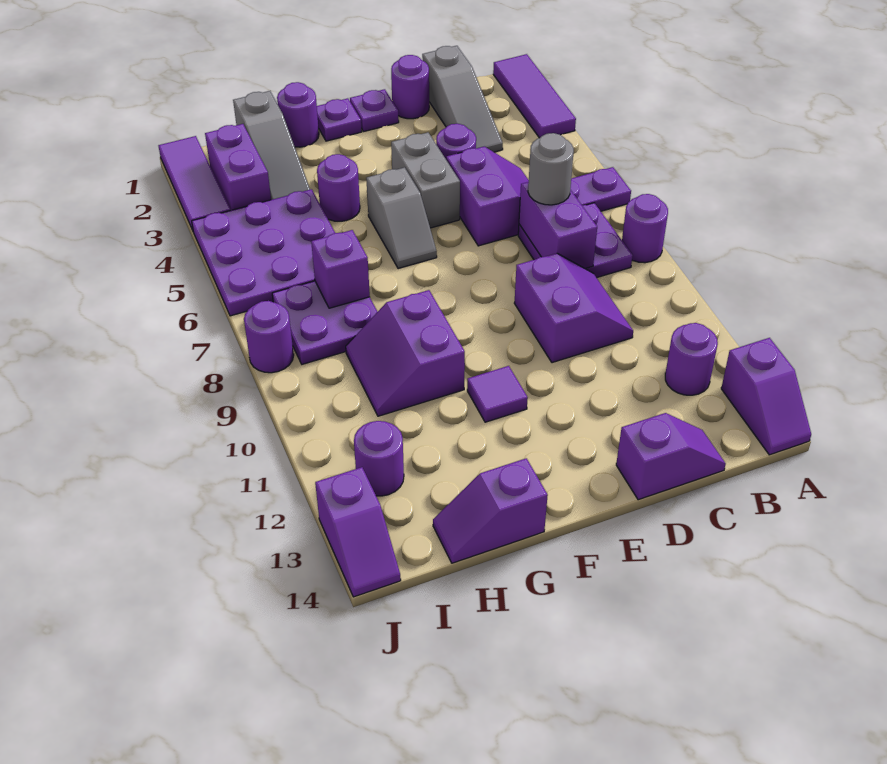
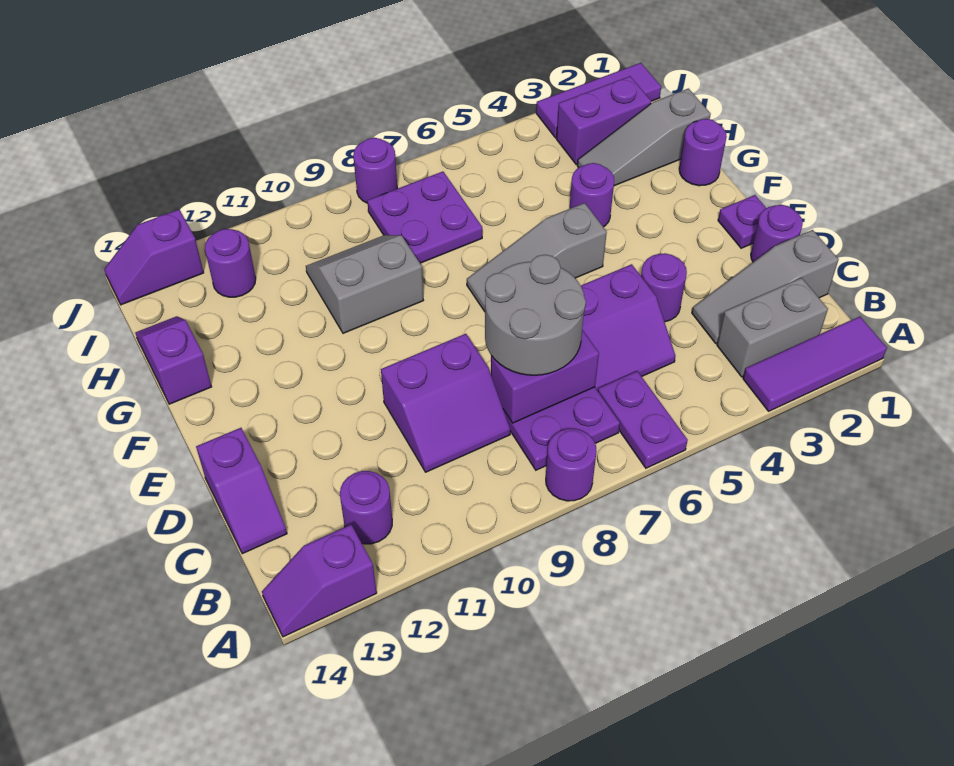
grey 1x1 round brick [528,133,574,205] -> grey 2x2 round brick [485,255,586,375]
grey 1x2 brick [391,132,460,228] -> grey 1x2 brick moved to [717,278,828,377]
purple 1x1 plate [317,98,362,141] -> none
grey 1x2 slope [366,167,437,269] -> grey 1x3 slope [467,203,607,312]
purple 1x1 tile [467,366,528,422] -> none
purple 2x2 slope [346,290,465,416] -> grey 2x2 slope [306,235,424,333]
purple 3x3 plate [192,189,335,316] -> none
purple 1x1 brick [311,230,370,308] -> none

